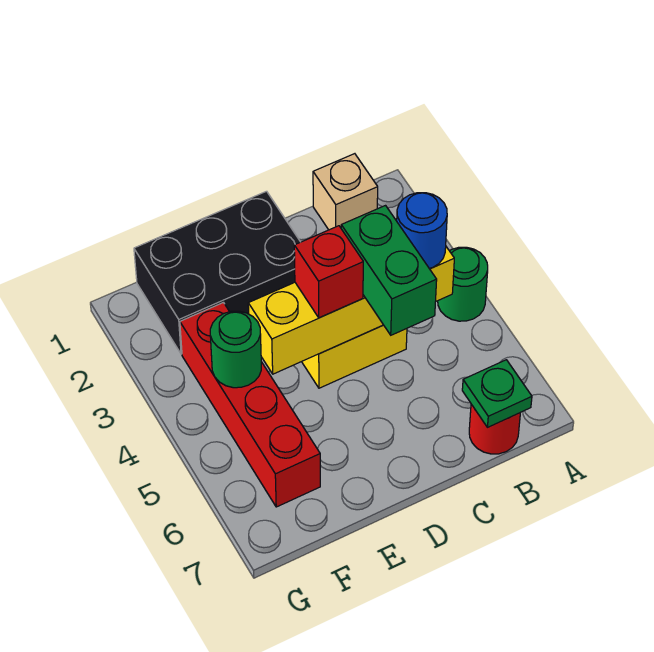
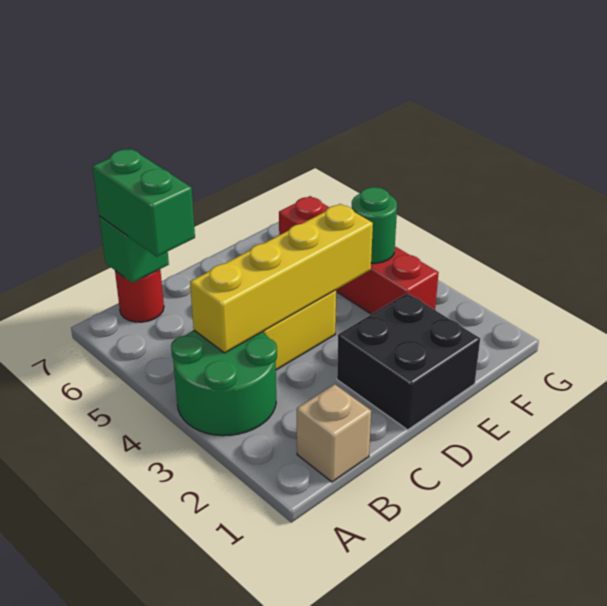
green 1x1 round brick [438,247,488,321] -> green 2x2 round brick [171,330,277,436]
blue 1x1 round brick [397,193,447,268] -> none
green 1x1 plate [462,360,532,427] -> green 1x1 brick [99,216,169,283]
green 1x2 brick [341,206,437,335] -> green 1x2 brick moved to [93,149,195,257]
black 2x3 brick [134,191,300,354] -> black 2x2 brick [337,293,480,430]
red 1x1 brick [294,226,363,318] -> none

